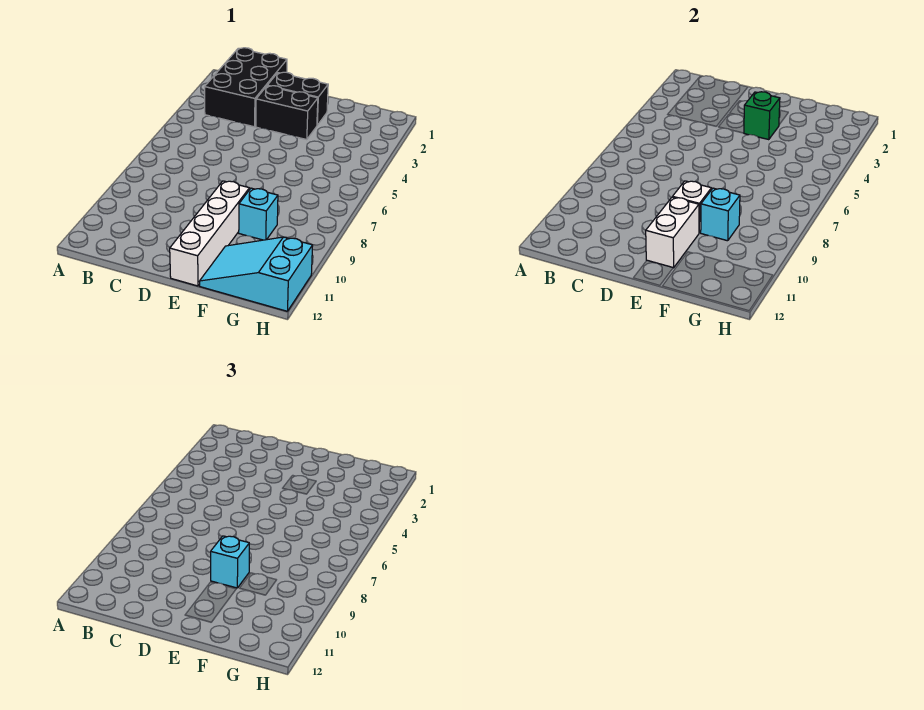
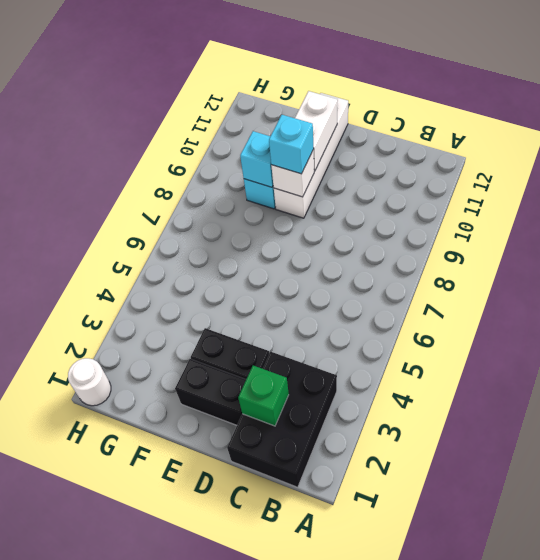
green 1x1 brick [744,92,780,140] -> green 1x1 brick moved to [238,366,289,426]
cyan 2x3 slope [199,237,313,311] -> none
none -> white 1x1 round brick [68,358,111,406]

